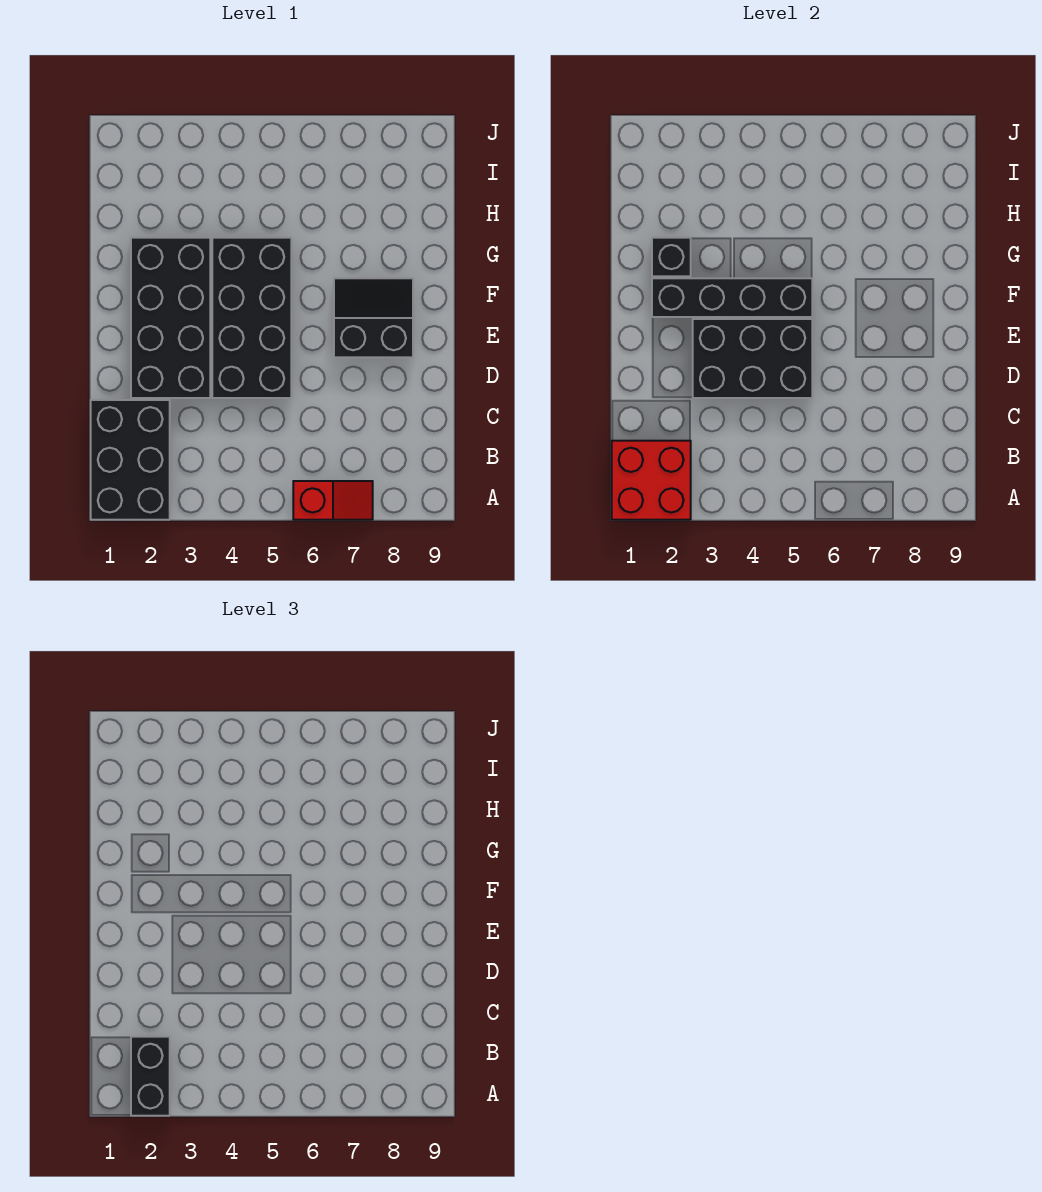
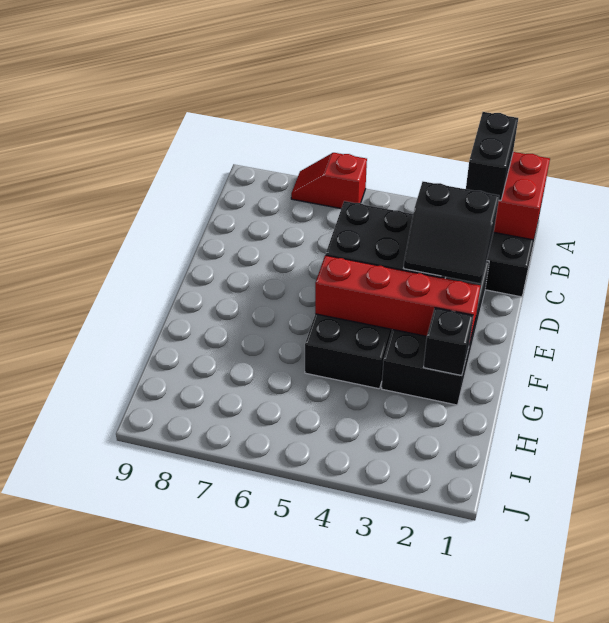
black 2x2 slope [334,278,413,357] -> black 2x2 slope moved to [404,182,499,284]
black 1x4 brick [652,278,812,317] -> red 1x4 brick [315,255,480,339]

